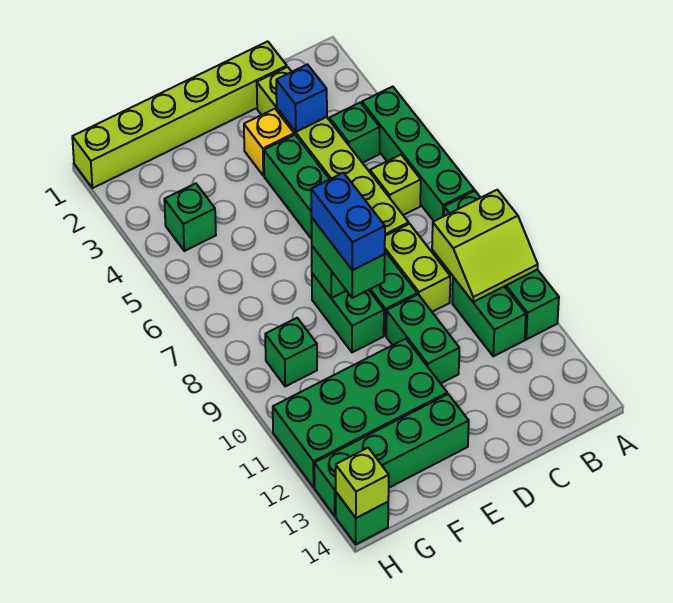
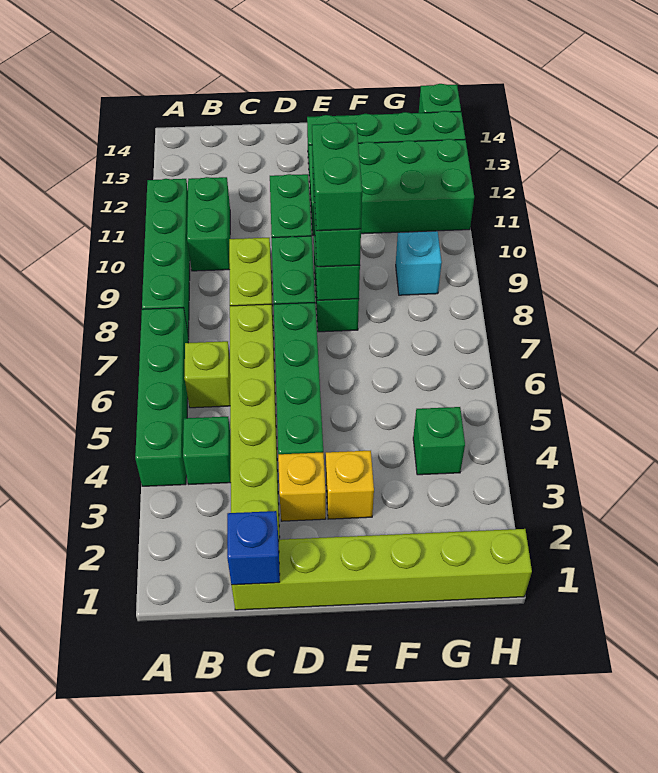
lime 2x2 slope [432,190,538,302] -> none
blue 1x1 brick [276,64,327,132] -> blue 1x1 brick moved to [227,511,280,585]
none -> yellow 1x1 brick [326,451,374,519]
blue 1x2 brick [311,173,385,270] -> green 1x2 brick [312,122,362,231]
green 1x1 brick [265,318,317,386] -> cyan 1x1 brick [396,231,442,295]
lime 1x1 brick [336,448,389,518] -> none

